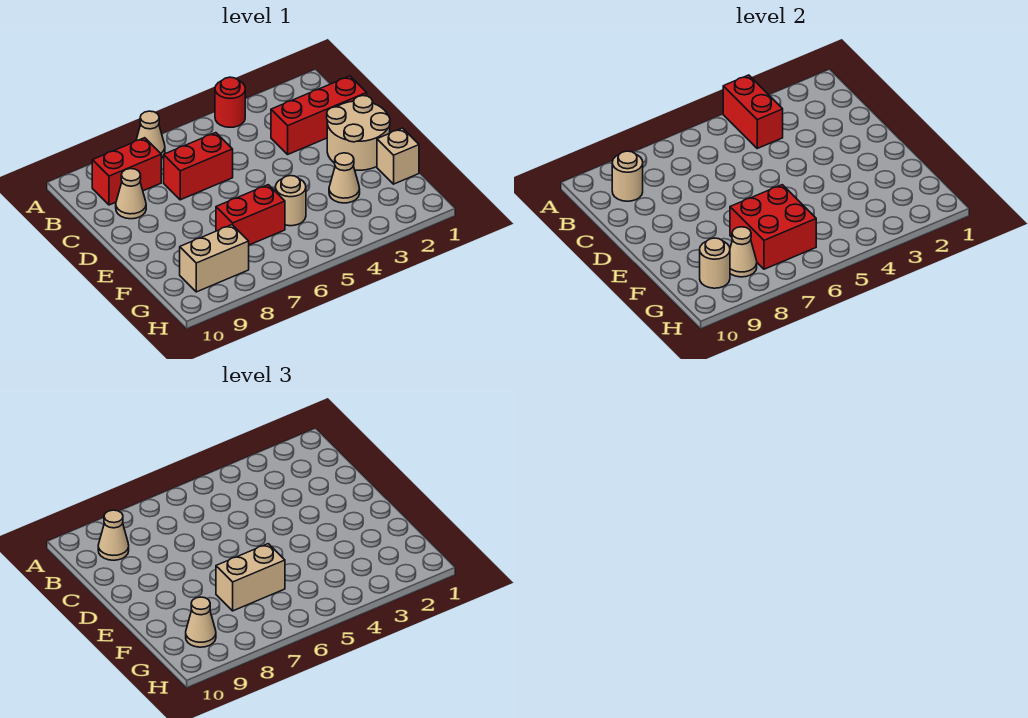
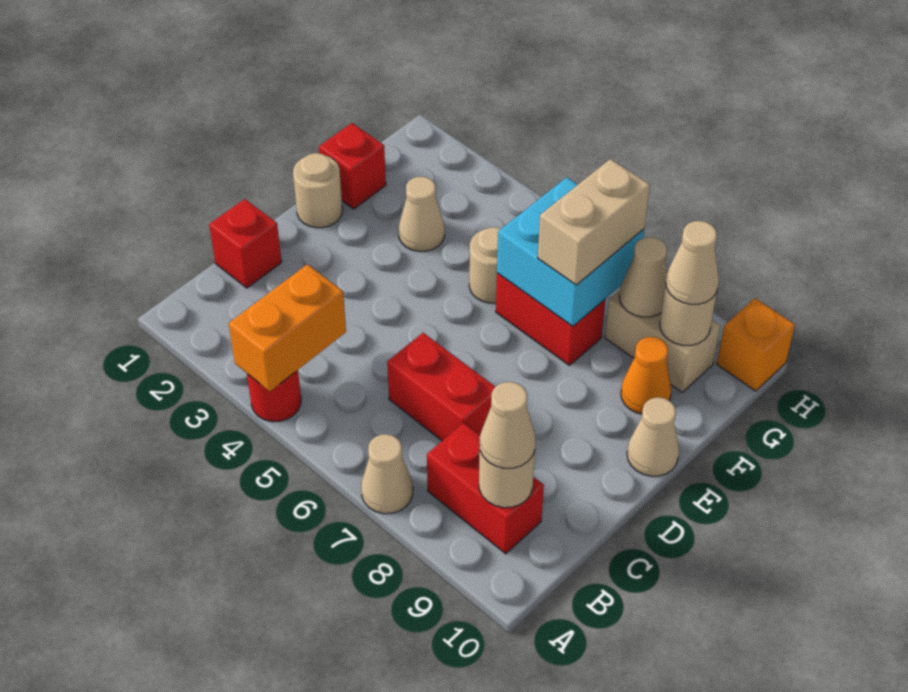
red 1x2 brick [723,75,783,148] -> orange 1x2 brick [229,264,346,391]
red 1x3 brick [271,76,367,154] -> red 1x1 brick [209,199,282,288]
tan 1x1 cone [116,169,146,219] -> tan 1x1 cone moved to [627,397,679,476]
tan 2x2 round brick [327,96,390,170] -> tan 1x1 round brick [293,153,342,228]
tan 1x1 brick [377,128,419,184] -> red 1x1 brick [319,123,386,209]
red 2x2 brick [730,185,816,269] -> cyan 2x2 brick [497,177,644,326]
tan 1x2 brick [216,544,285,611] -> tan 1x2 brick turned to [538,159,650,285]
none -> orange 1x1 cone [621,337,671,414]
none -> orange 1x1 brick [717,298,795,391]

